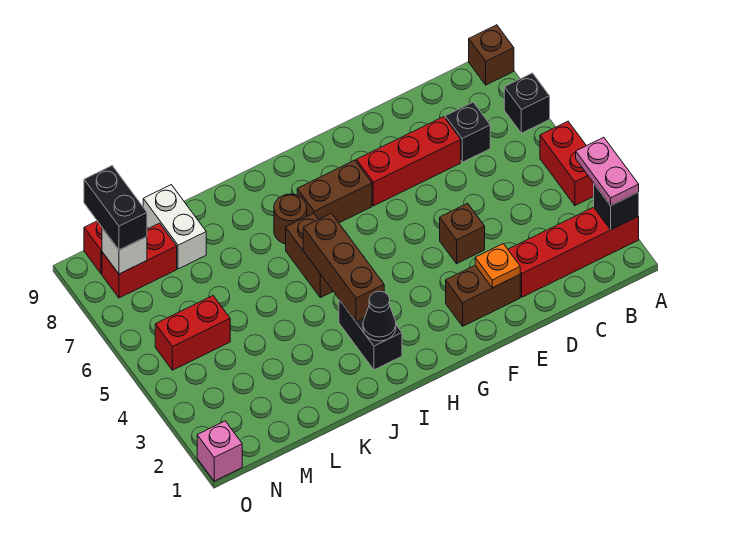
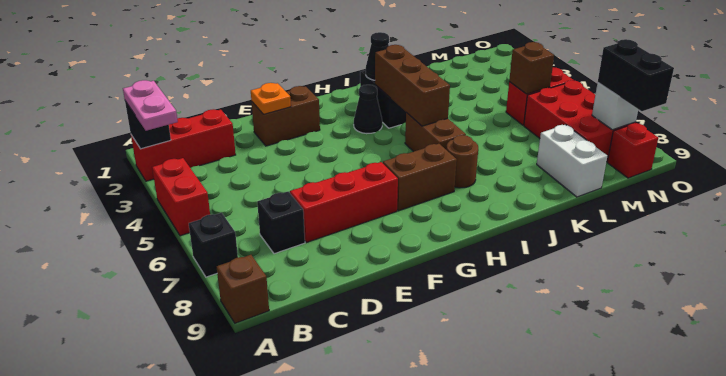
red 1x4 brick [508,207,639,297] -> red 1x3 brick [131,109,236,181]
brown 1x1 brick [440,203,485,264] -> brown 1x1 brick moved to [509,42,554,94]
none -> black 1x1 cone [354,85,382,134]
red 1x2 brick [102,223,177,298] -> red 2x3 brick [524,80,636,162]
pink 1x1 brick [197,421,242,481] -> none

